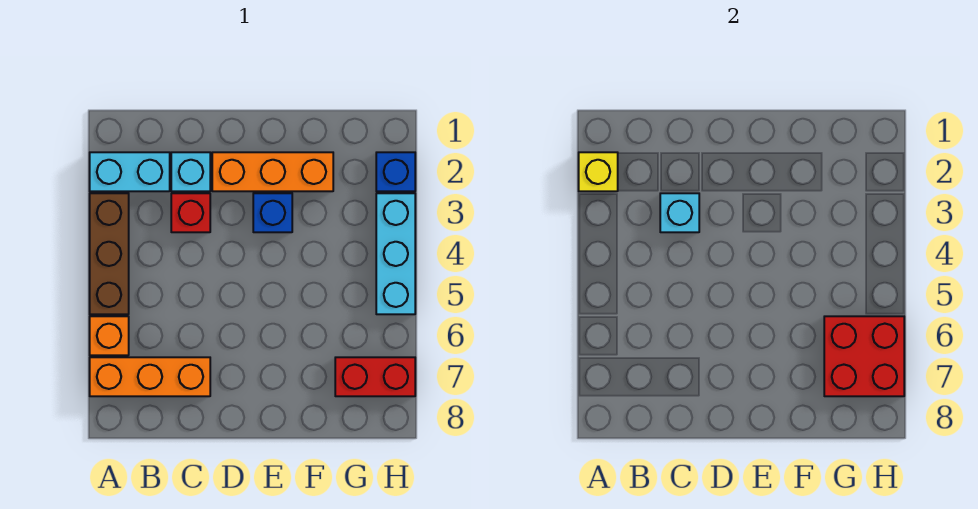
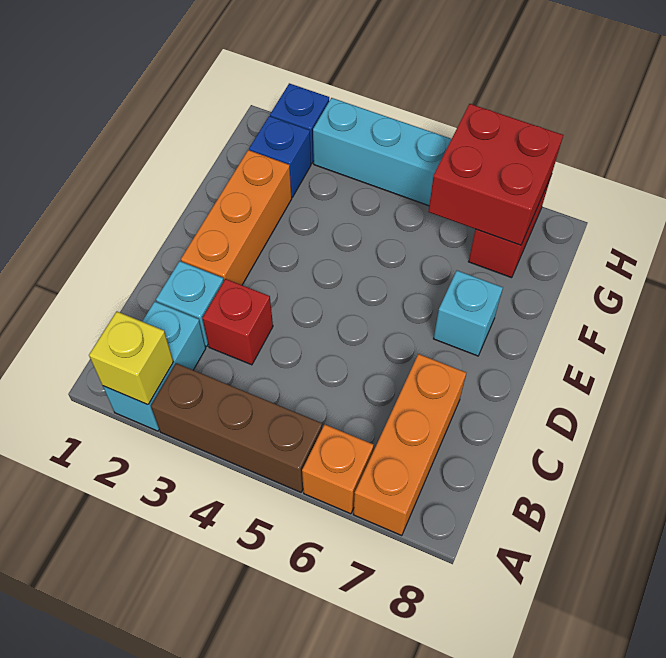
cyan 1x1 brick [660,193,699,232] -> cyan 1x1 brick moved to [434,271,503,356]
blue 1x1 brick [253,193,292,232] -> blue 1x1 brick moved to [249,116,311,197]

